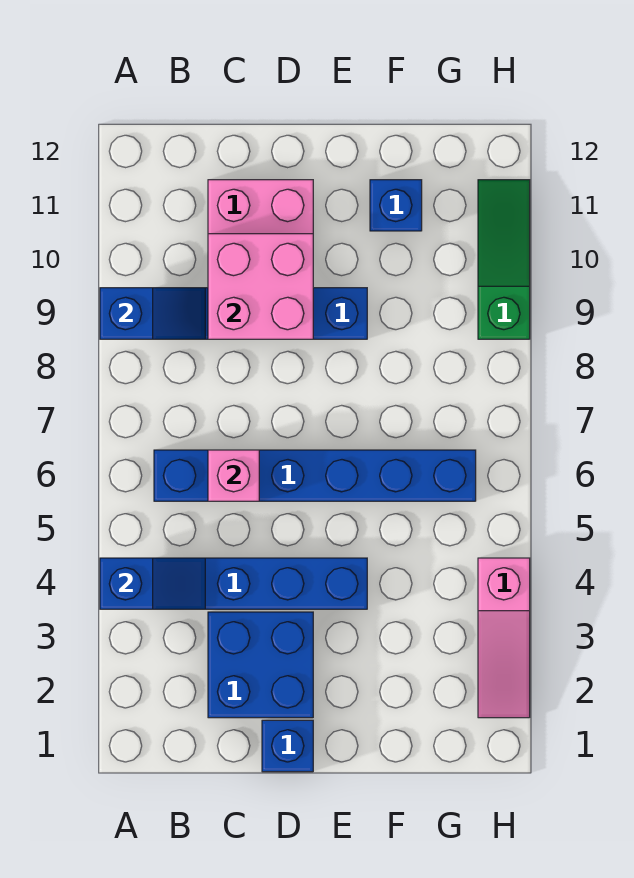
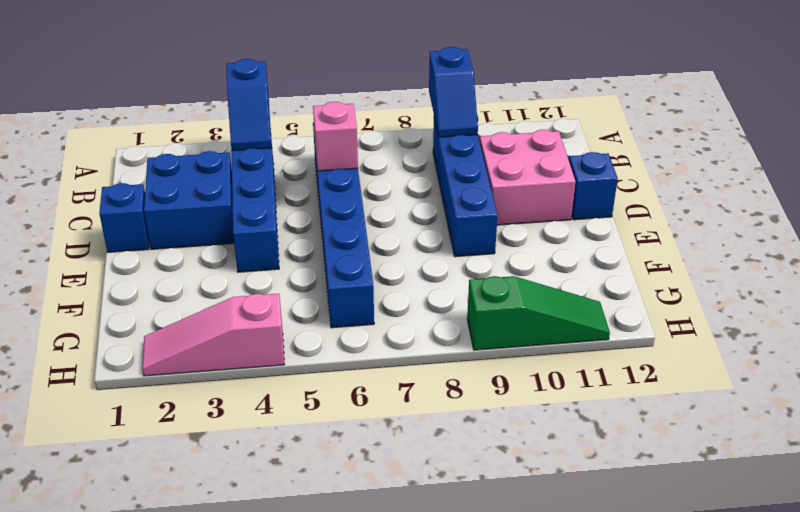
pink 2x2 brick [208,234,313,339] -> none
blue 1x1 brick [370,180,422,231] -> blue 1x1 brick moved to [569,152,618,220]

